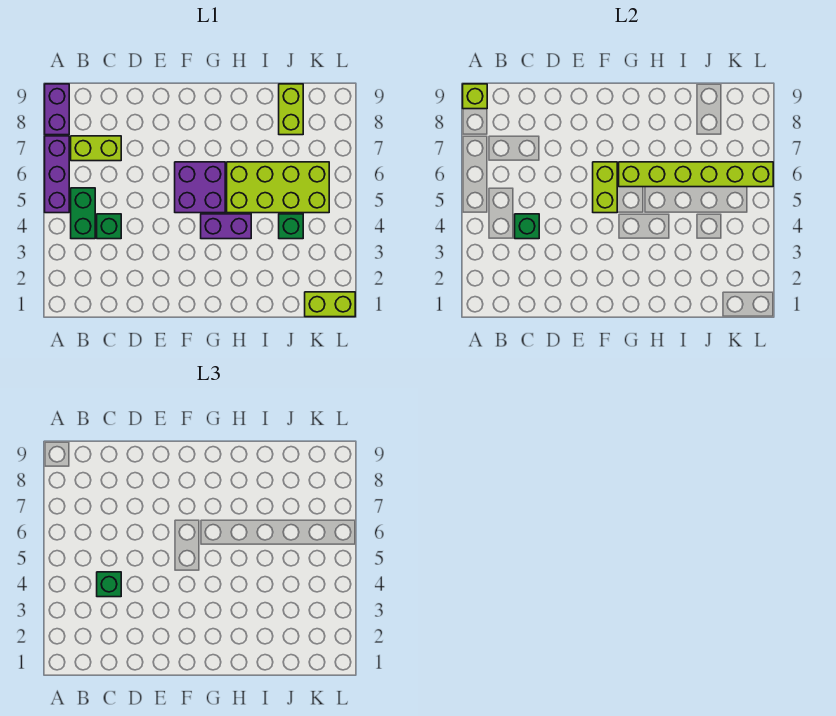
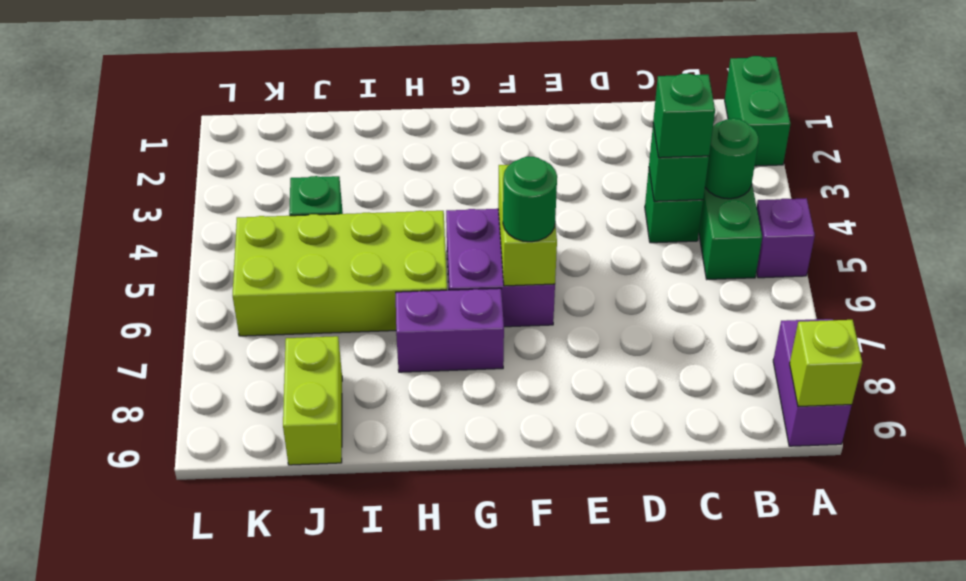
none -> green 1x2 brick [725,56,791,166]
purple 1x3 brick [45,136,69,213] -> purple 1x1 brick [756,198,815,278]
none -> green 1x1 round brick [705,118,759,199]
lime 1x2 brick [71,136,121,161] -> none
none -> green 1x1 round brick [503,157,557,242]
purple 1x2 brick [201,214,251,239] -> purple 1x2 brick moved to [396,288,504,372]
lime 1x6 brick [619,162,773,187] -> none
lime 1x2 brick [305,292,355,317] -> none

